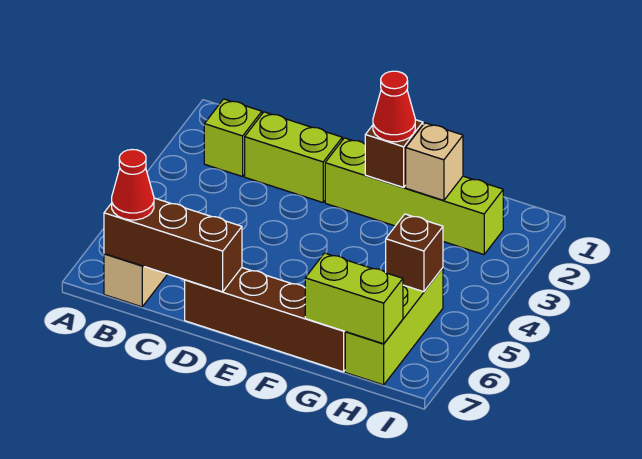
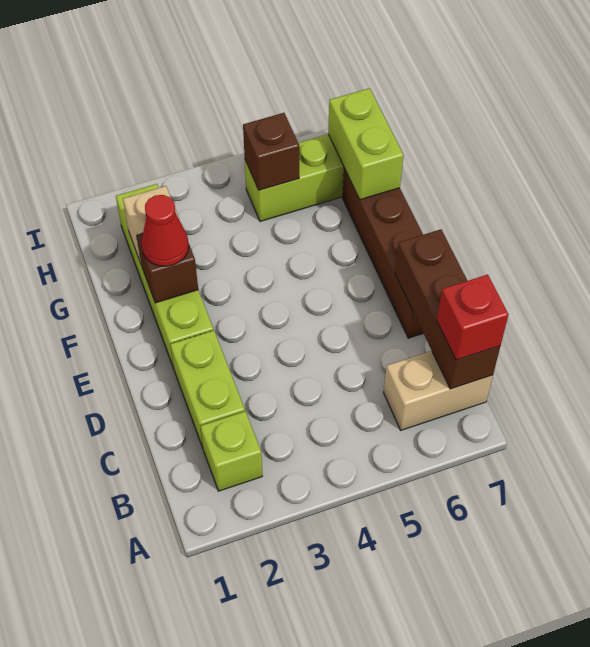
red 1x1 cone [112,150,154,220] -> red 1x1 brick [437,275,509,360]

